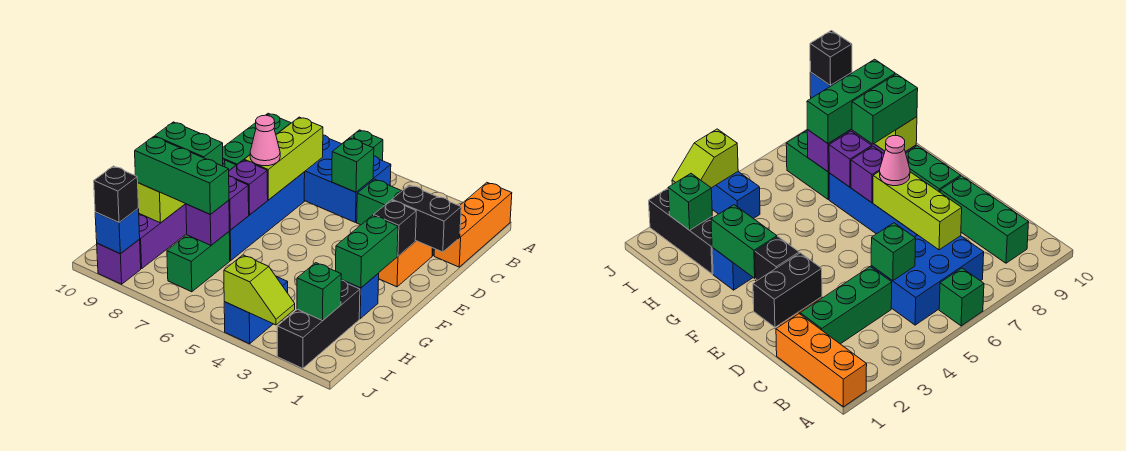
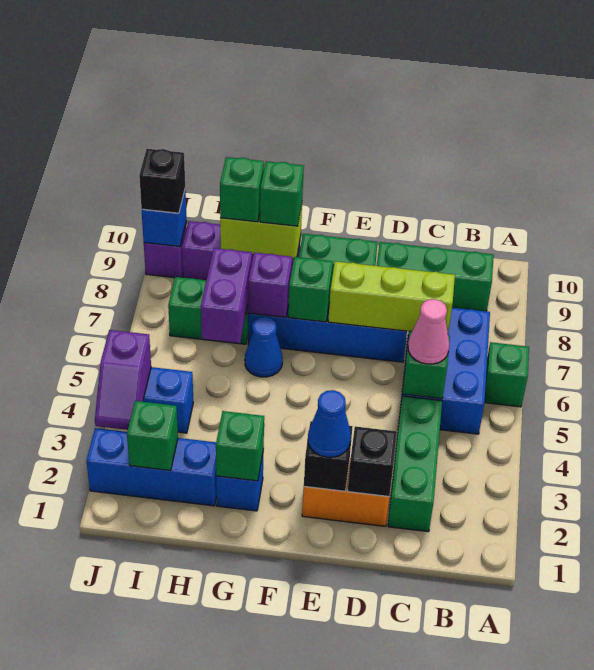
orange 1x3 brick [434,183,512,267] -> none
black 1x2 brick [392,185,461,252] -> black 1x1 brick [348,426,397,496]
none -> blue 1x1 cone [308,390,351,457]
pink 1x1 cone [250,115,280,166] -> pink 1x1 cone moved to [408,299,449,364]
green 1x2 brick [336,215,398,288] -> green 1x1 brick [216,411,264,481]
purple 1x1 brick [229,160,268,215] -> green 1x1 brick [288,257,333,322]
none -> blue 1x1 cone [245,317,283,377]
green 1x2 brick [155,122,223,166] -> green 1x1 brick [260,161,304,226]
black 1x3 brick [277,280,360,368] -> blue 1x3 brick [86,428,217,506]
purple 1x1 brick [186,200,229,245] -> purple 1x2 brick [201,248,252,343]
green 1x3 brick [135,137,229,214] -> green 1x1 brick [220,157,264,222]
lime 1x2 slope [224,255,295,325] -> purple 1x2 slope [95,330,151,430]

